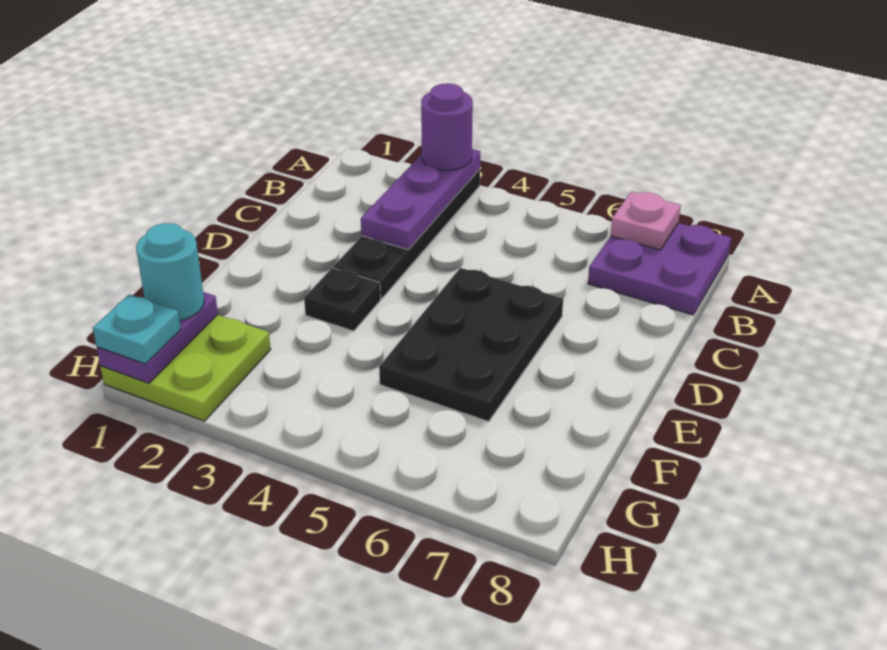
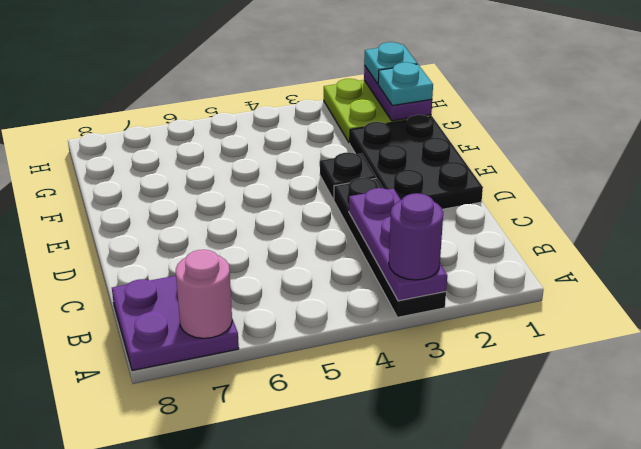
pink 1x1 plate [610,192,681,250] -> pink 1x1 round brick [176,250,232,338]
black 2x3 plate [379,268,563,421] -> black 2x3 plate moved to [350,115,483,209]
cyan 1x1 round brick [136,223,204,321] -> cyan 1x1 plate [378,62,433,106]

